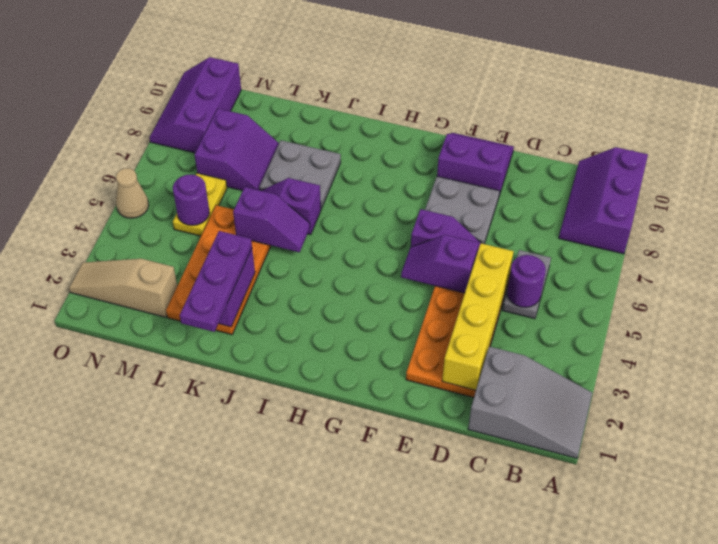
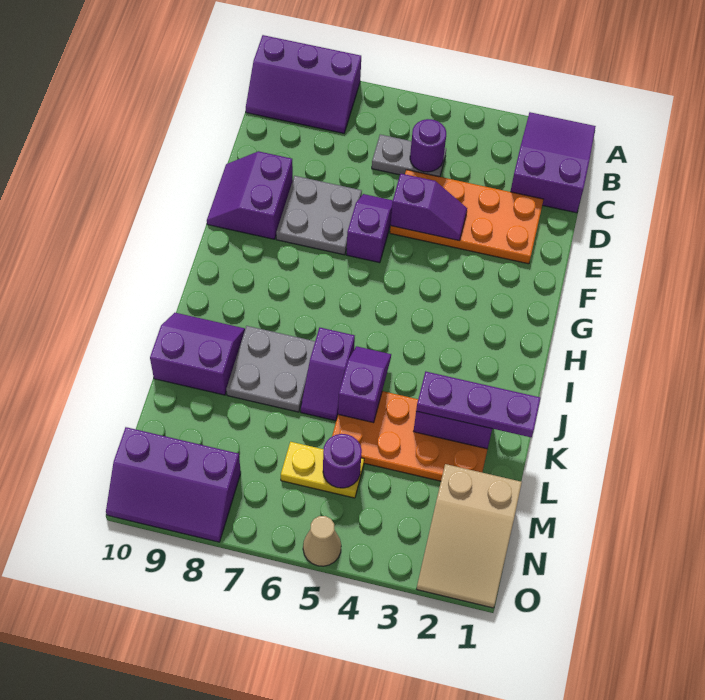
grey 2x3 slope [468,347,592,458] -> purple 2x3 slope [510,112,596,213]
yellow 1x4 brick [442,243,514,390] -> none
purple 1x2 slope [401,235,479,293] -> purple 1x2 slope turned to [391,174,467,241]
purple 2x2 slope [195,109,279,191] -> purple 2x2 slope moved to [150,313,245,395]
tan 1x3 slope [69,259,177,317] -> tan 2x3 slope [417,464,522,608]

